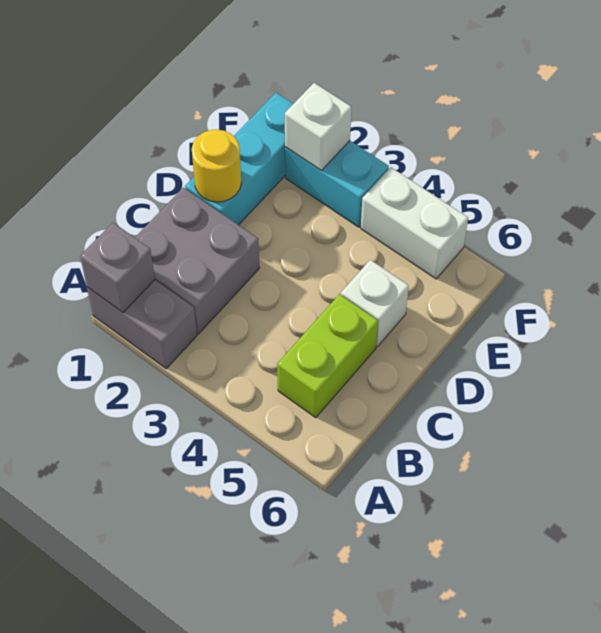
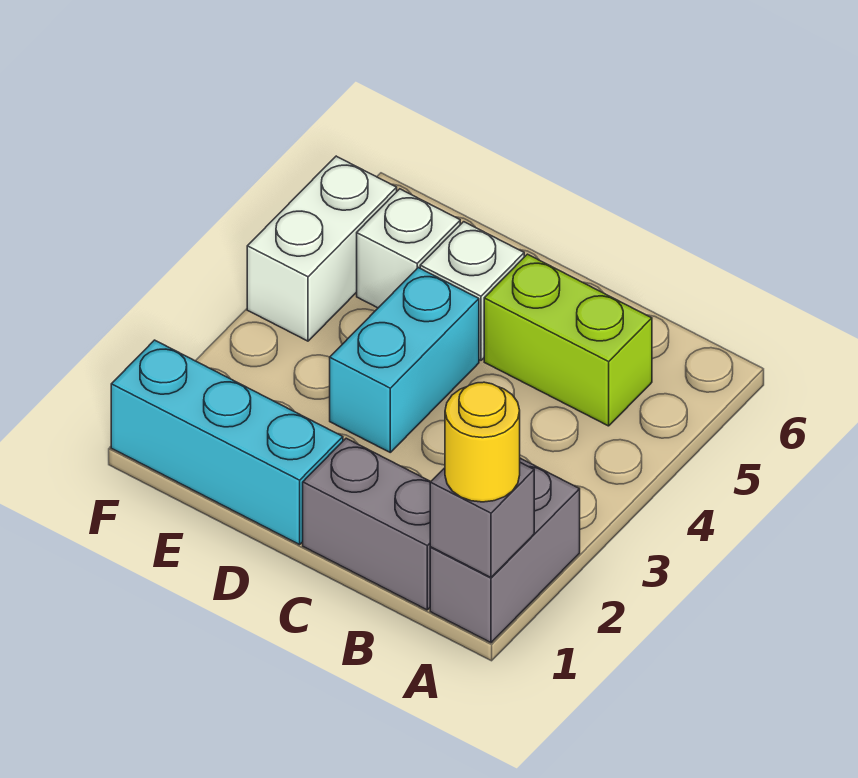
grey 2x2 brick [135,188,259,334] -> grey 1x2 brick [303,438,431,610]
yellow 1x1 round brick [192,130,241,202] -> yellow 1x1 round brick moved to [445,382,520,502]
cyan 1x2 brick [285,141,389,227] -> cyan 1x2 brick moved to [330,268,479,452]
white 1x1 brick [285,83,351,170] -> white 1x1 brick moved to [357,189,460,308]

